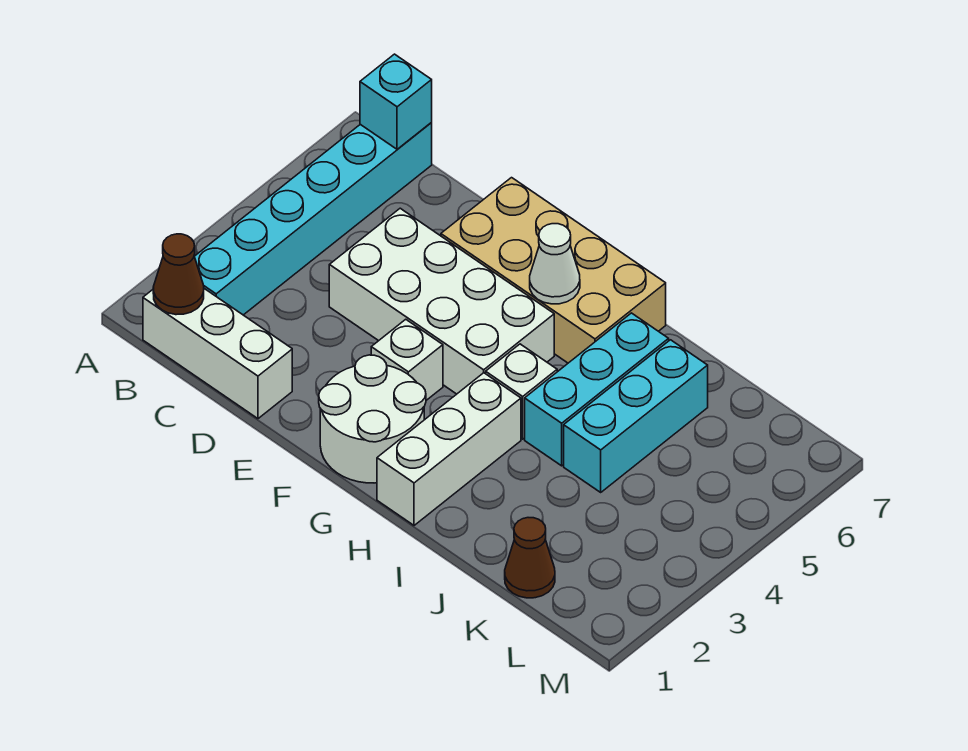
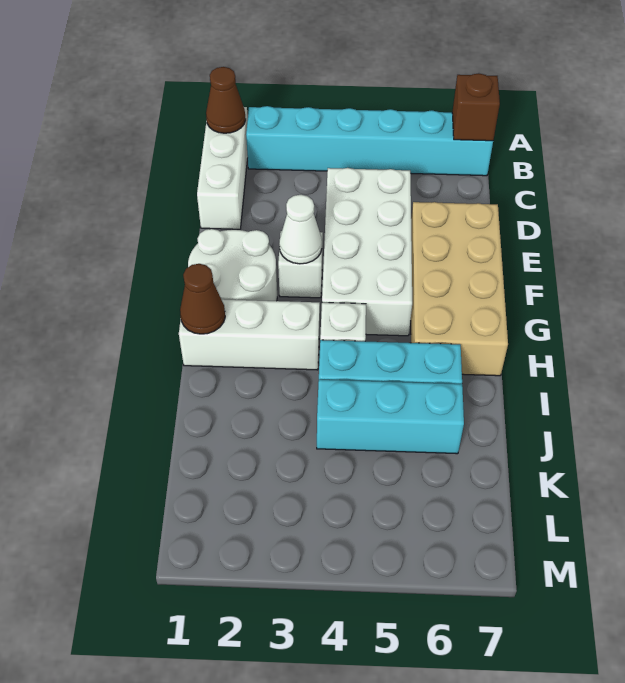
cyan 1x1 brick [360,54,432,149] -> brown 1x1 brick [452,73,500,141]
white 1x1 cone [530,224,580,304] -> white 1x1 cone moved to [279,195,322,264]
brown 1x1 cone [505,518,555,598] -> brown 1x1 cone moved to [180,264,225,334]

